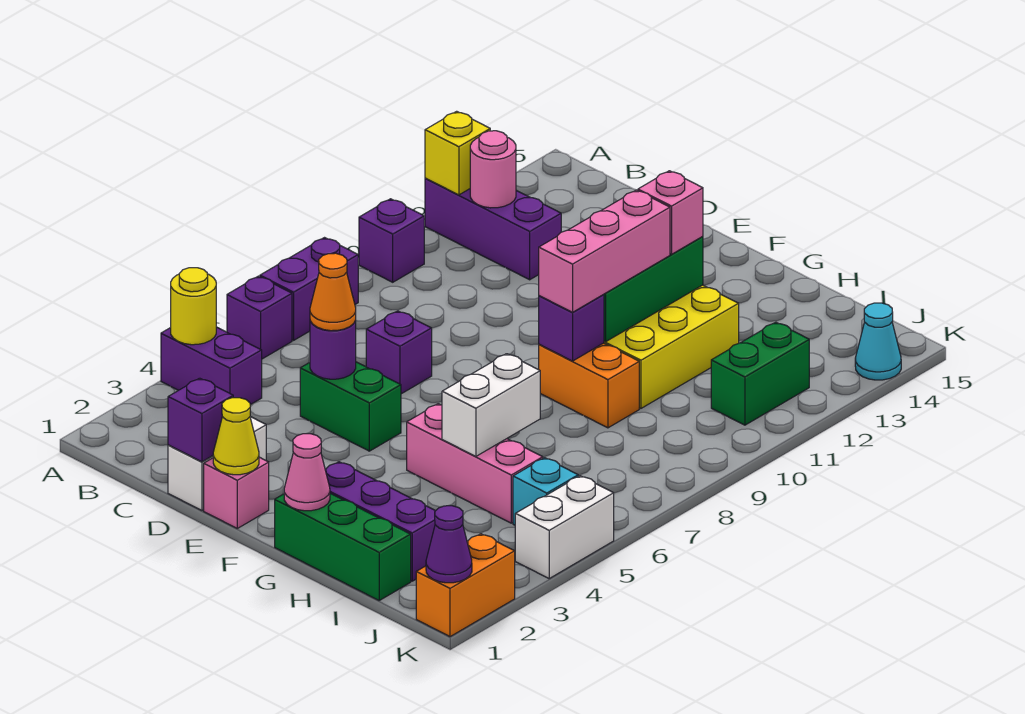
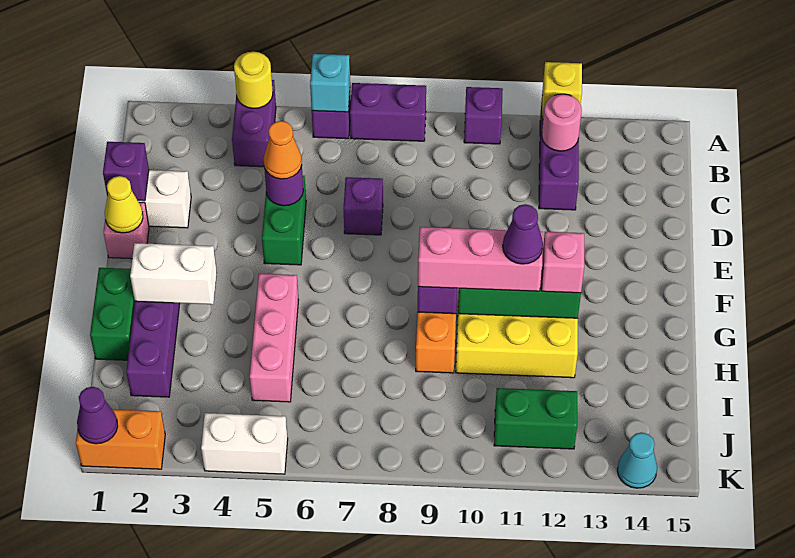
green 1x3 brick [275,493,411,600] -> green 1x2 brick [90,268,135,360]
pink 1x1 cone [284,434,330,511] -> none
none -> purple 1x1 cone [503,204,543,264]
white 1x2 brick [442,354,540,456] -> white 1x2 brick moved to [130,243,217,304]
cyan 1x1 brick [513,458,578,525] -> cyan 1x1 brick moved to [310,54,350,112]

